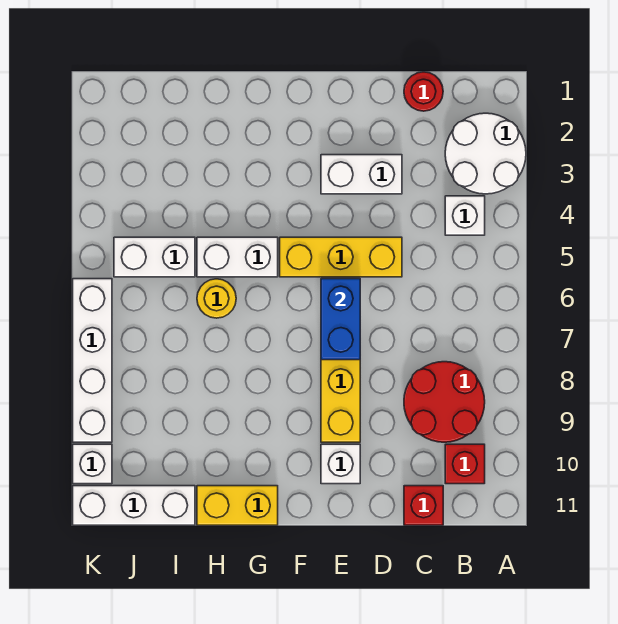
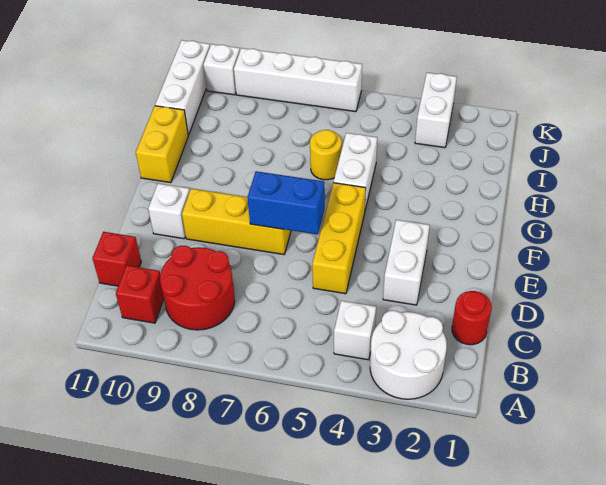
white 1x2 brick [114,237,195,277] -> white 1x2 brick moved to [415,73,457,148]

